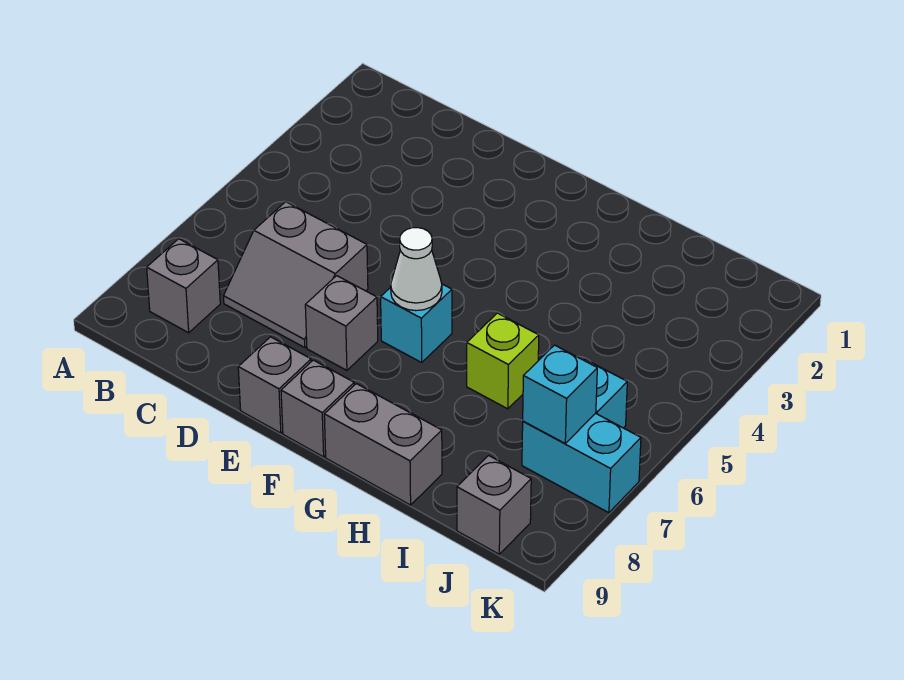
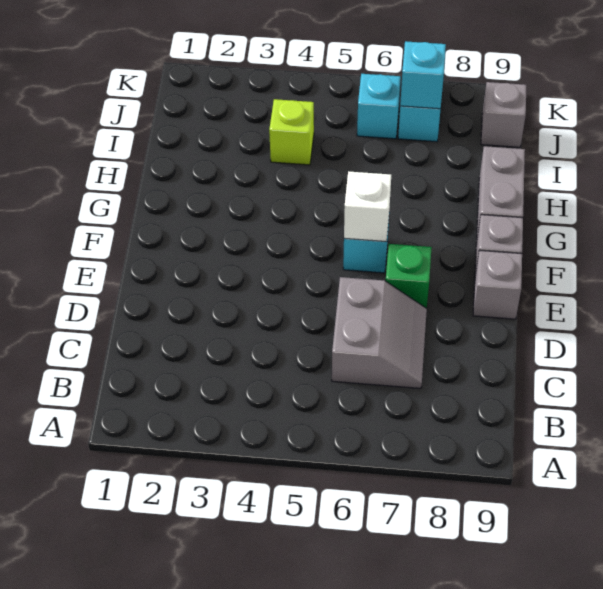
grey 1x1 brick [147,239,220,333] -> none
grey 1x1 brick [305,276,378,370] -> green 1x1 brick [386,244,432,309]
white 1x1 cone [391,228,442,311] -> white 1x1 brick [344,171,391,242]
lime 1x1 brick [467,313,539,409] -> lime 1x1 brick moved to [269,99,314,165]

